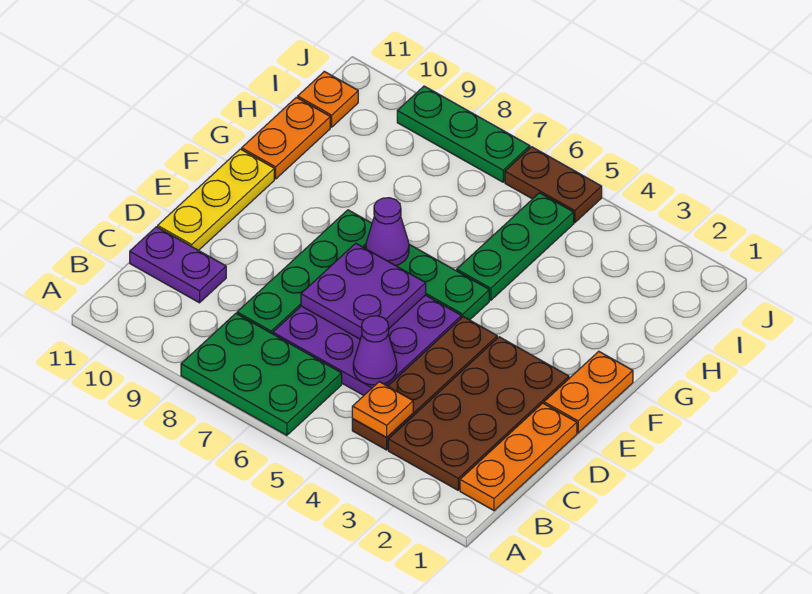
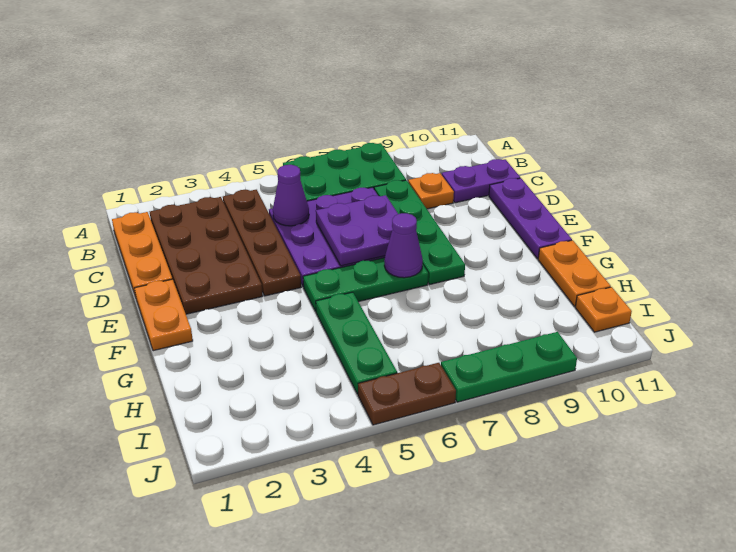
orange 1x1 plate [352,382,413,438] -> orange 1x1 plate moved to [408,173,454,209]
yellow 1x3 plate [158,149,274,250] -> purple 1x3 plate [489,178,572,259]

